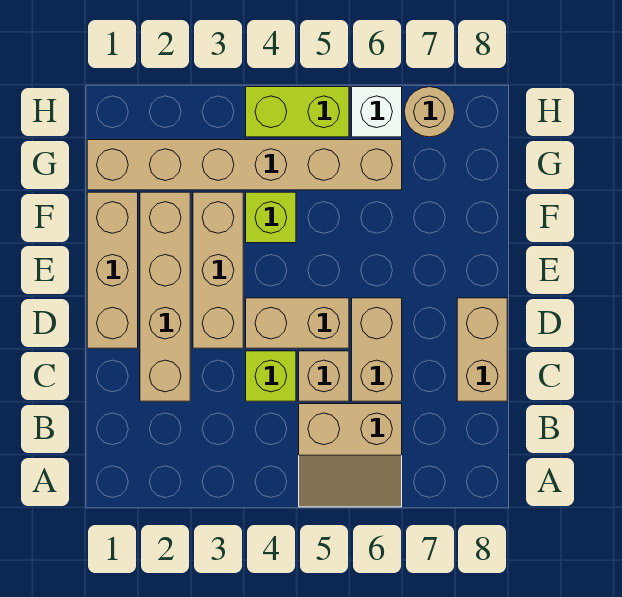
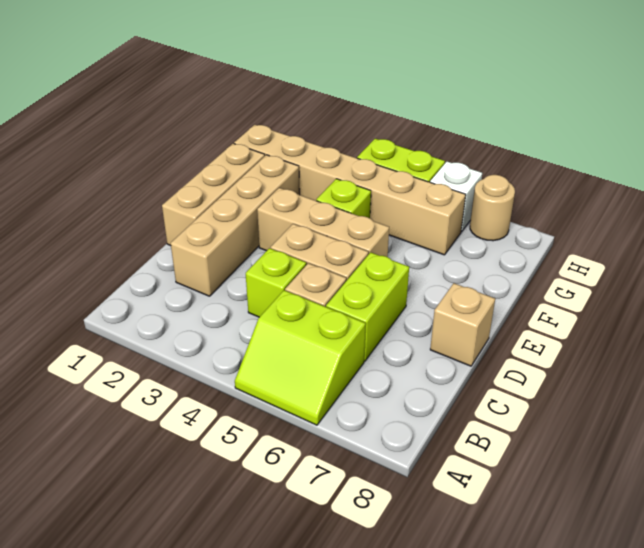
tan 2x2 slope [299,404,402,507] -> lime 2x2 slope [235,290,366,425]
tan 1x2 brick [352,298,402,401] -> lime 1x2 brick [326,252,409,361]
tan 1x2 brick [457,298,507,401] -> tan 1x1 brick [430,283,495,366]
tan 1x3 brick [193,192,243,348] -> tan 1x3 brick turned to [257,188,389,257]

